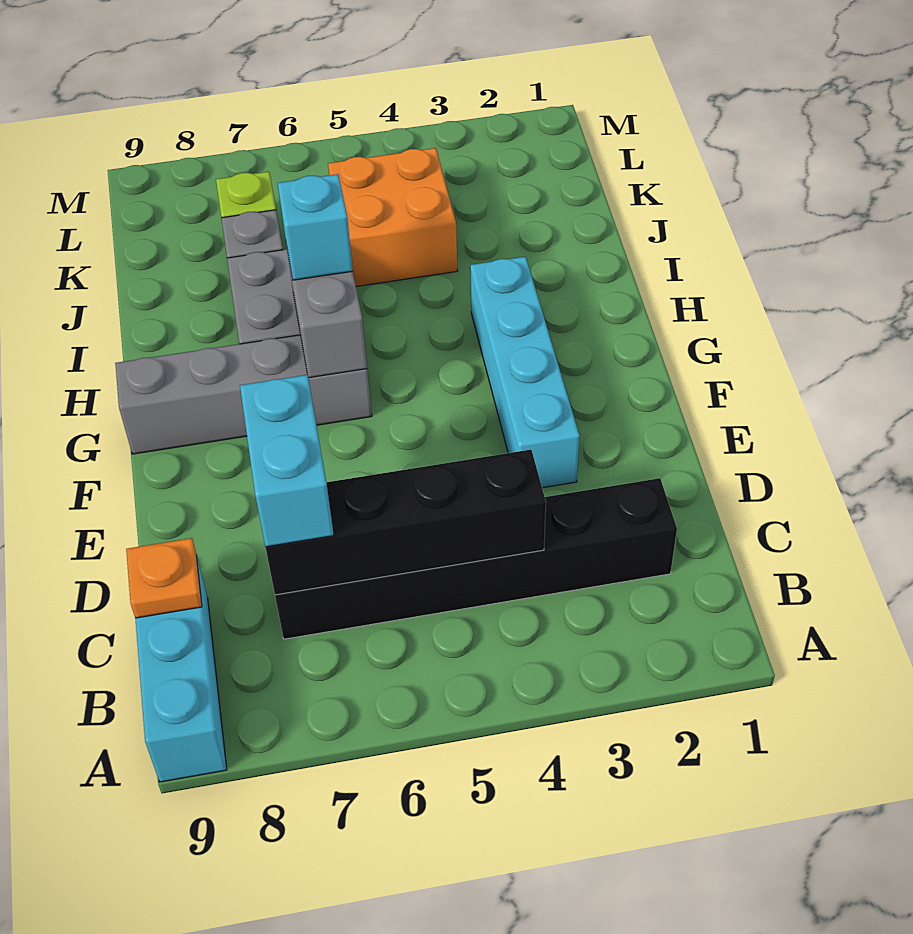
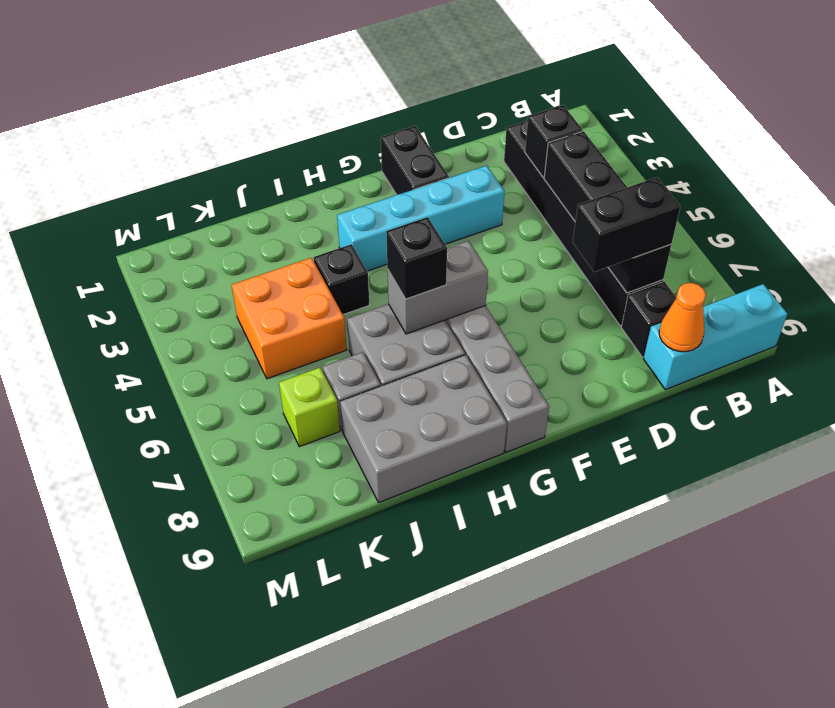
none -> black 1x1 brick [525,105,583,177]
cyan 1x2 brick [240,375,334,547] -> black 1x2 brick [573,177,680,272]
none -> black 1x1 brick [621,282,676,357]
orange 1x1 plate [126,538,202,618] -> orange 1x1 cone [659,283,706,352]
none -> black 1x2 brick [381,126,449,195]
cyan 1x1 brick [278,174,353,280] -> black 1x1 brick [386,217,447,299]
none -> grey 2x3 brick [340,355,507,502]
none -> black 1x1 brick [314,244,369,315]

